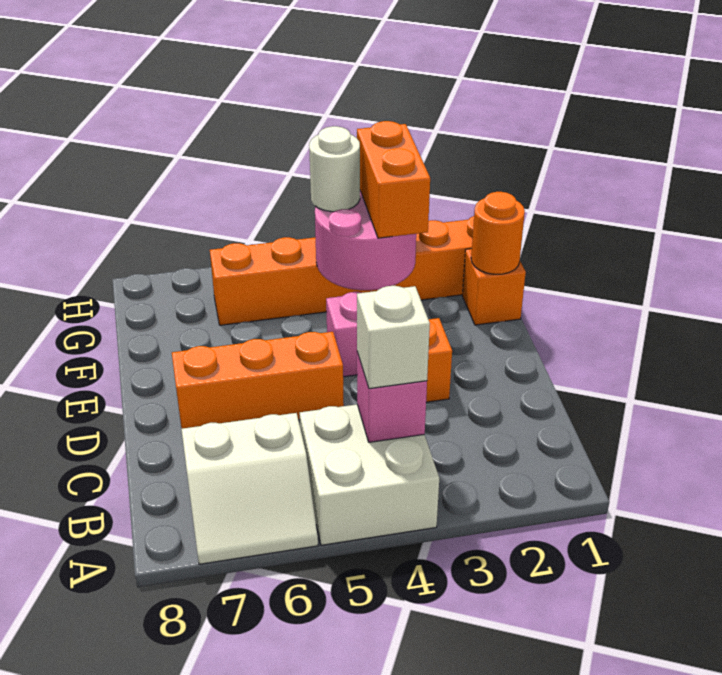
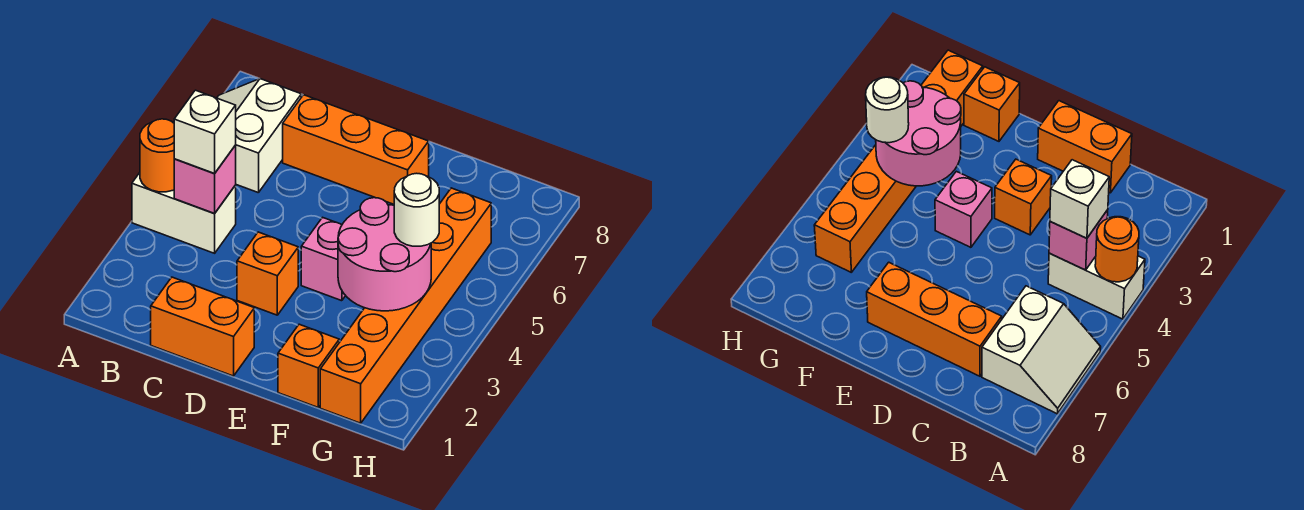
white 2x2 brick [300,404,439,545] -> white 1x2 brick [132,173,236,253]
orange 1x3 brick [172,332,344,429] -> orange 1x3 brick turned to [283,95,429,204]
orange 1x1 round brick [471,192,525,274] -> orange 1x1 round brick moved to [140,119,174,192]
orange 1x2 brick [357,121,430,238] -> orange 1x2 brick moved to [151,277,254,376]

